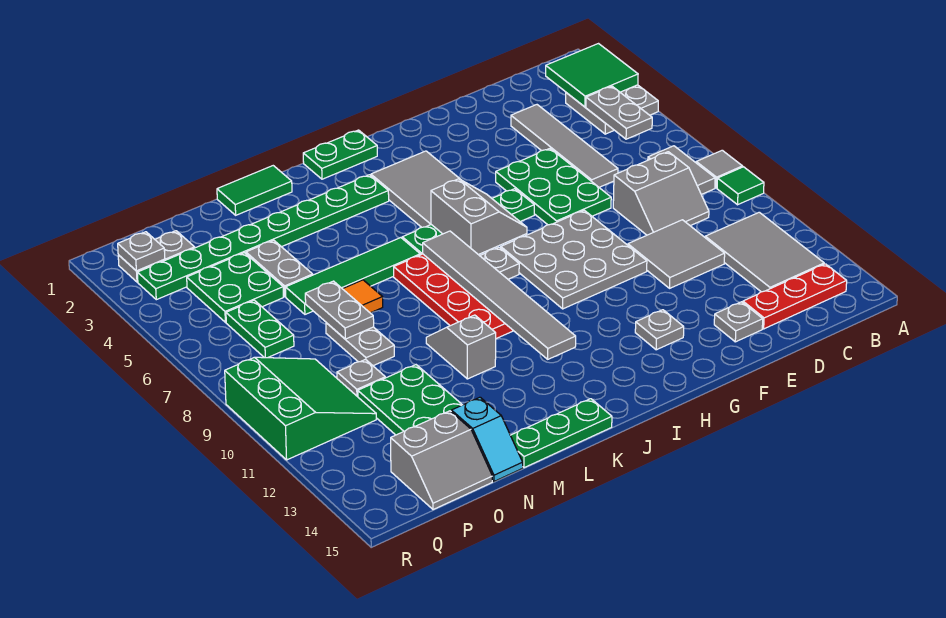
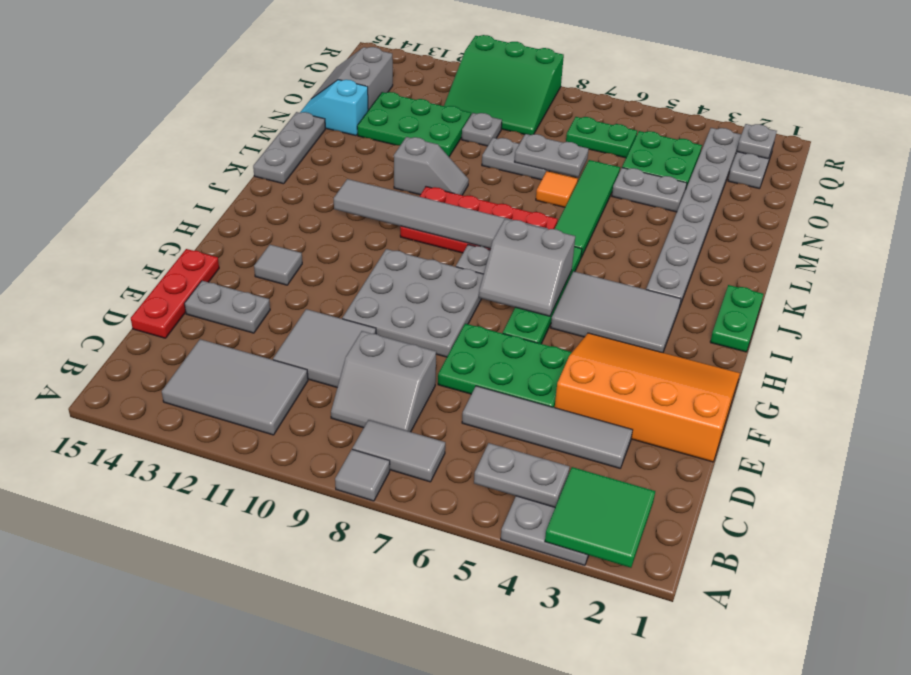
green 1x1 tile [717,167,764,205] -> none
red 1x3 plate [743,264,847,329] -> red 1x3 plate moved to [131,249,219,338]
grey 2x2 slope [613,152,709,235] -> grey 2x2 slope turned to [331,331,436,432]
none -> orange 3x4 slope [555,333,740,462]
grey 1x1 plate [714,302,763,342] -> grey 1x2 plate [185,281,270,333]
grey 1x1 plate [635,310,684,350] -> grey 1x1 tile [254,245,302,285]
green 1x8 plate [137,175,389,300] -> grey 1x8 plate [646,128,741,308]
green 1x3 plate [510,399,612,468] -> grey 1x3 plate [253,112,325,184]
green 1x2 tile [217,166,292,215] -> none

